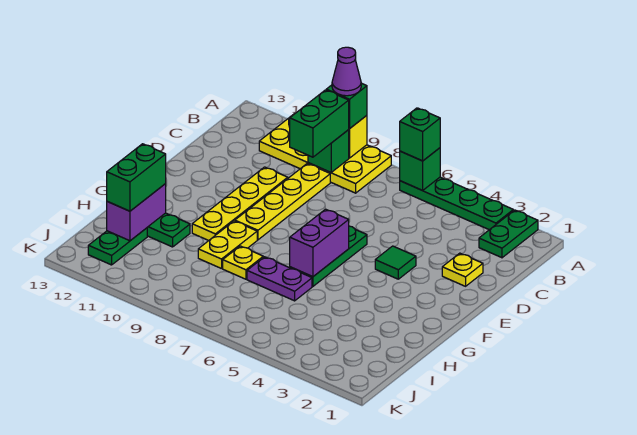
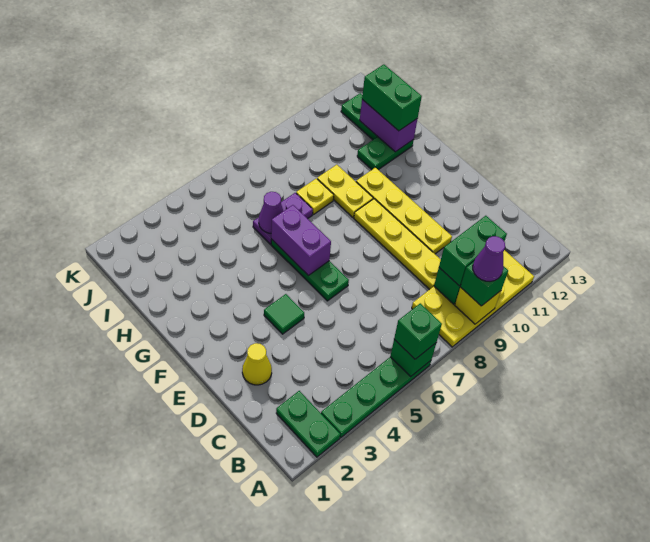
green 1x2 brick [290,90,349,157] -> green 1x2 brick turned to [439,216,507,286]
yellow 1x1 plate [442,253,483,286] -> yellow 1x1 cone [242,343,272,385]
none -> purple 1x1 cone [259,192,283,233]

